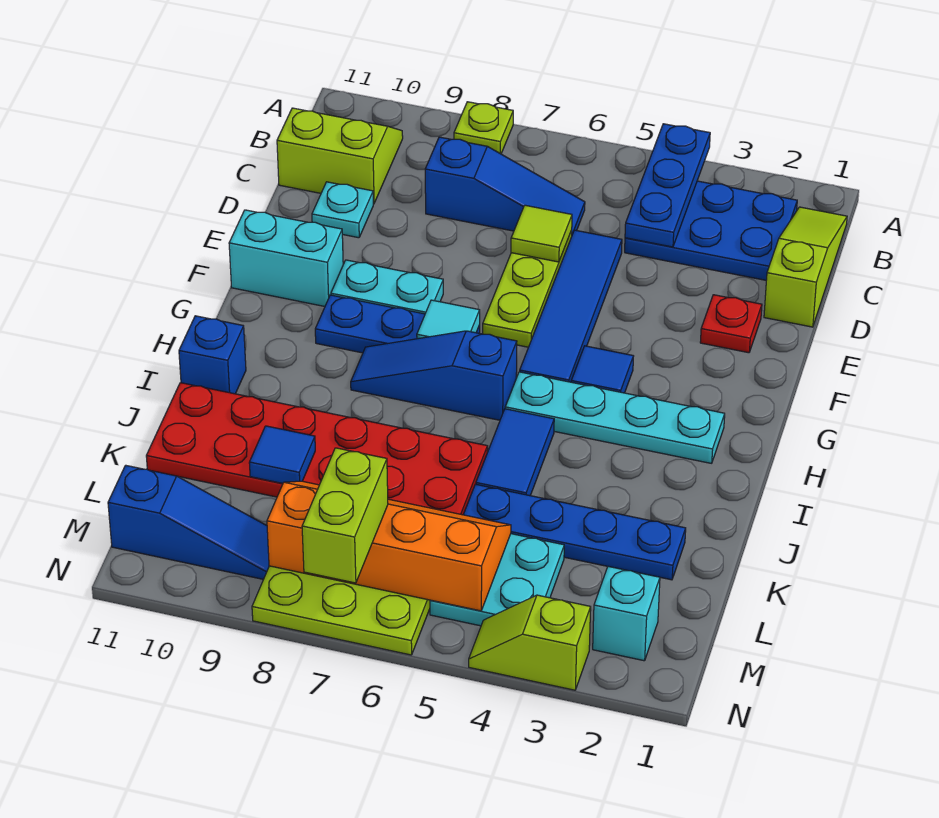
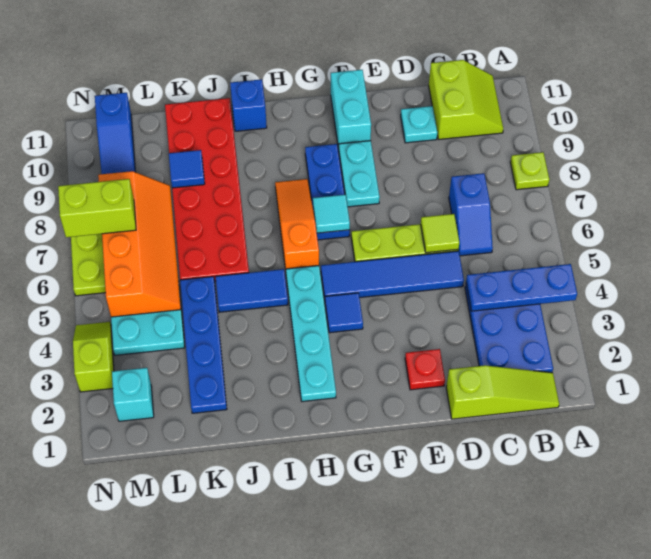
blue 1x3 slope [425,137,585,234] -> blue 1x2 slope [449,173,493,256]
blue 1x3 slope [351,331,517,420] -> orange 1x3 slope [275,179,319,270]

